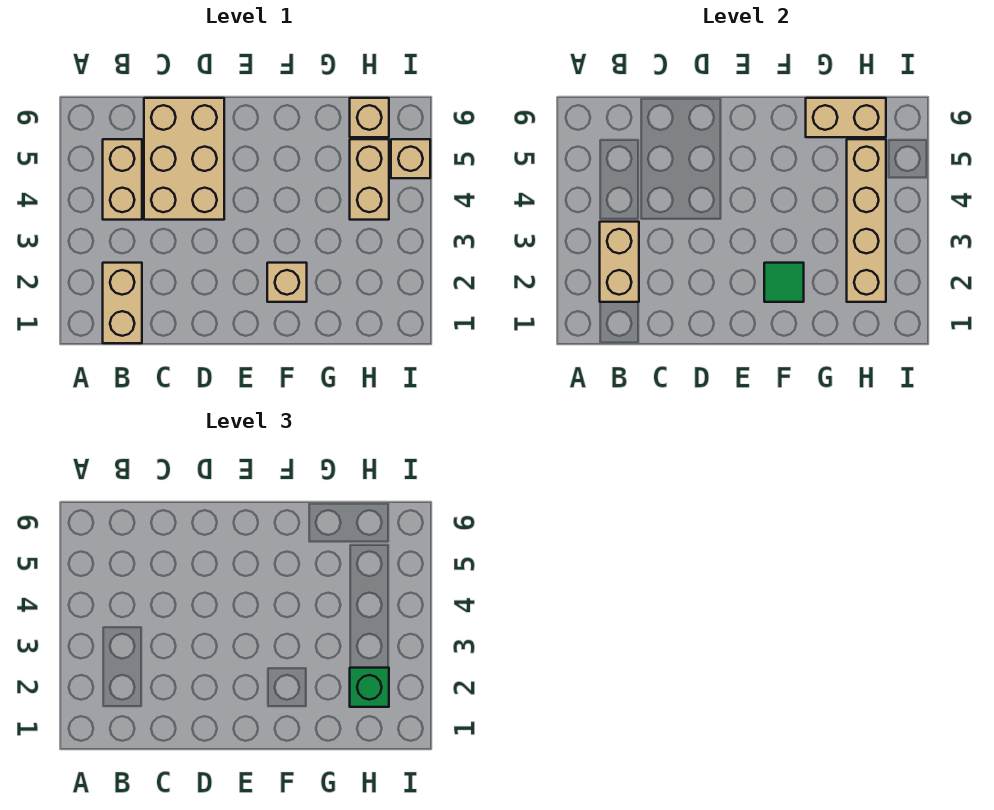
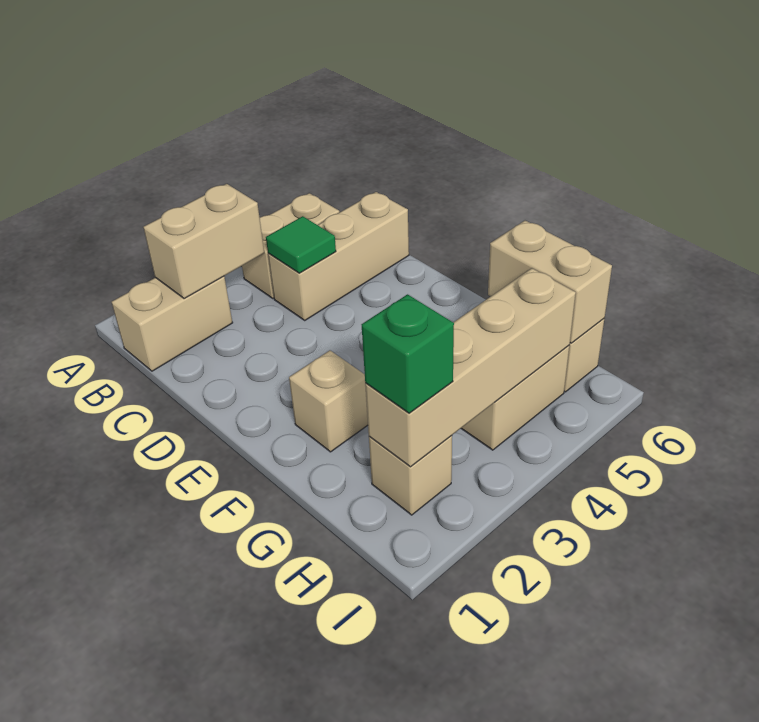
tan 2x3 brick [144,98,224,220] -> tan 1x3 brick [268,192,409,320]
green 1x1 tile [764,263,804,302] -> green 1x1 tile moved to [266,216,336,273]
tan 1x1 brick [391,139,430,178] -> tan 1x1 brick moved to [369,436,452,515]

